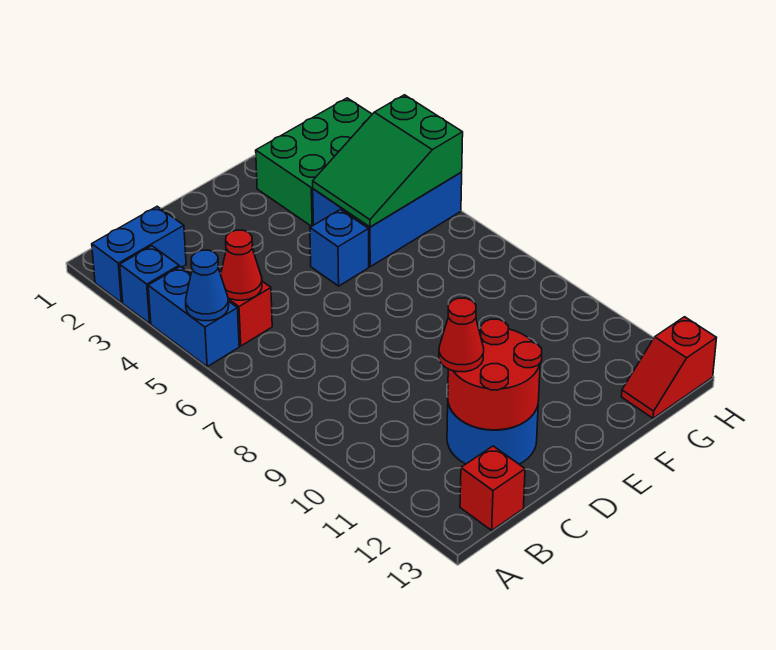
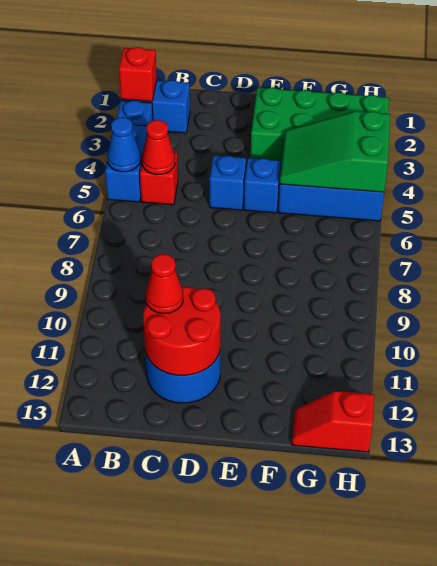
red 1x1 brick [460,446,525,530] -> red 1x1 brick moved to [119,47,157,101]
none -> blue 1x1 brick [210,155,246,210]
green 2x3 brick [256,98,372,226] -> green 2x4 brick [251,88,389,164]

